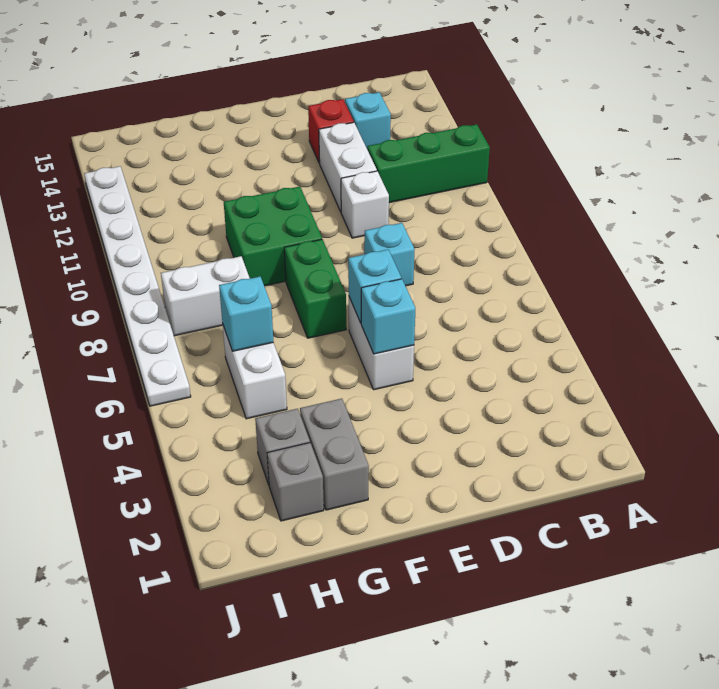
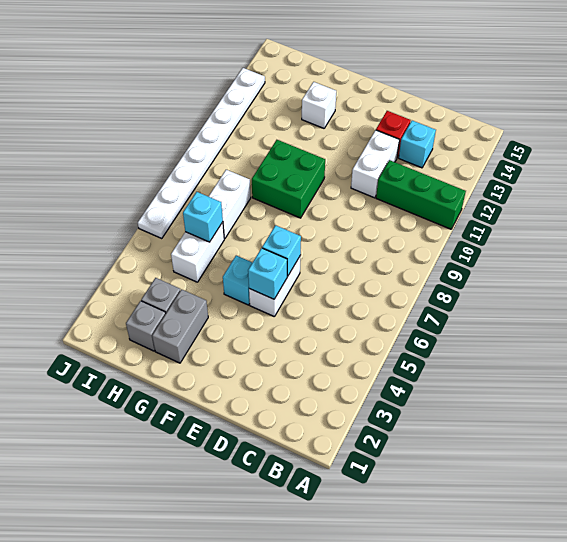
cyan 1x1 brick [364,223,415,286] -> cyan 1x1 brick moved to [223,256,252,305]
white 1x1 brick [341,171,389,238] -> white 1x1 brick moved to [302,82,336,128]
green 1x2 brick [284,239,346,338] -> none
white 1x2 brick [161,256,250,336] -> white 1x2 brick turned to [208,170,251,239]

